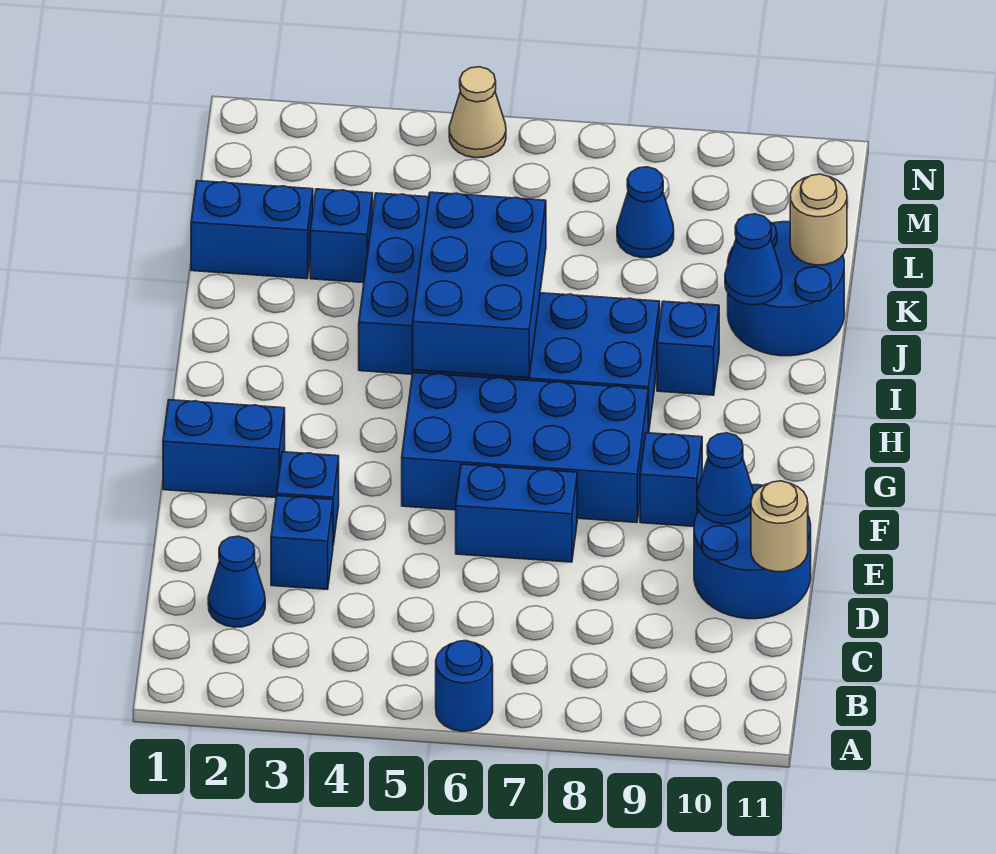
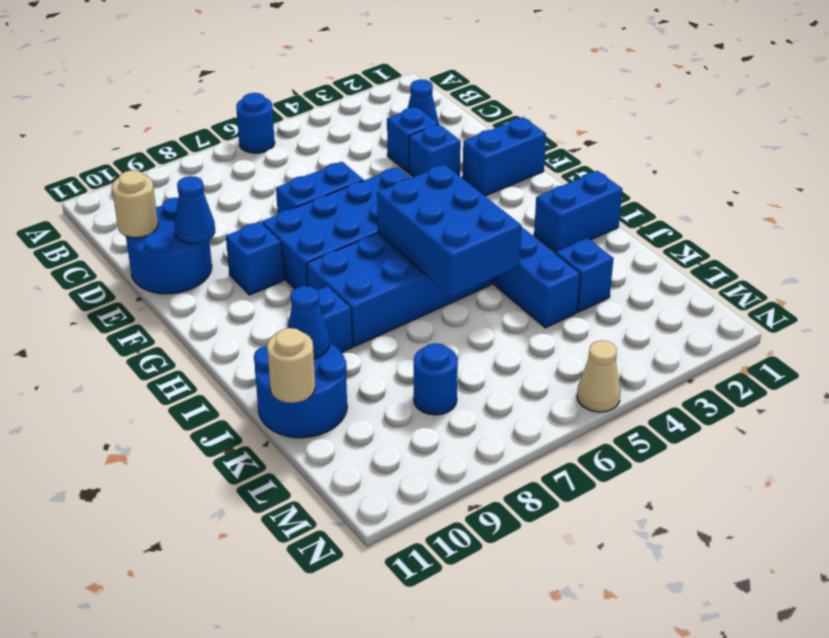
blue 1x2 brick [191,181,313,279] -> blue 1x2 brick moved to [534,171,622,253]
blue 1x1 cone [617,167,674,258] -> blue 1x1 round brick [414,343,458,415]

